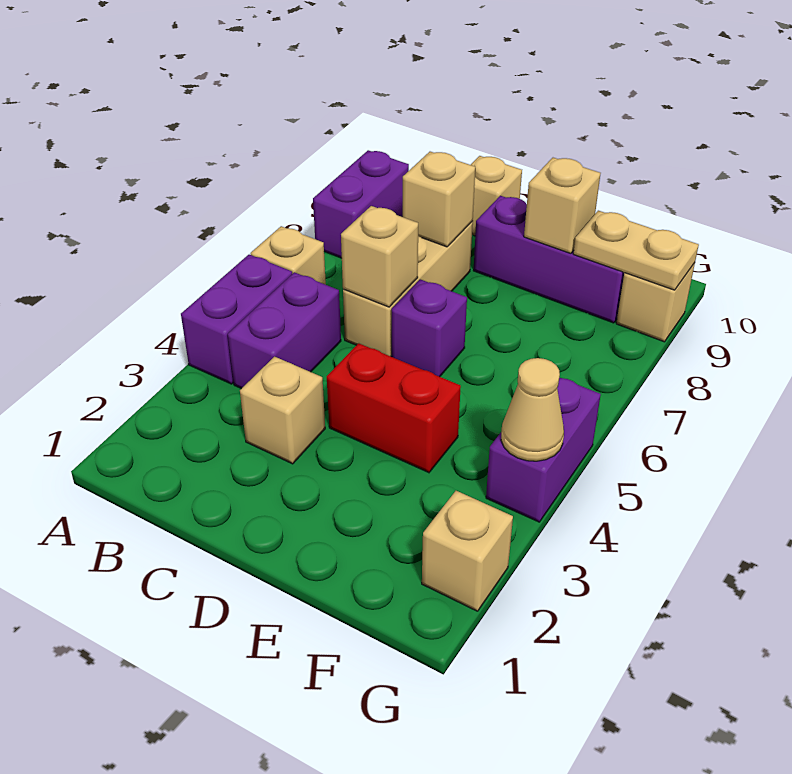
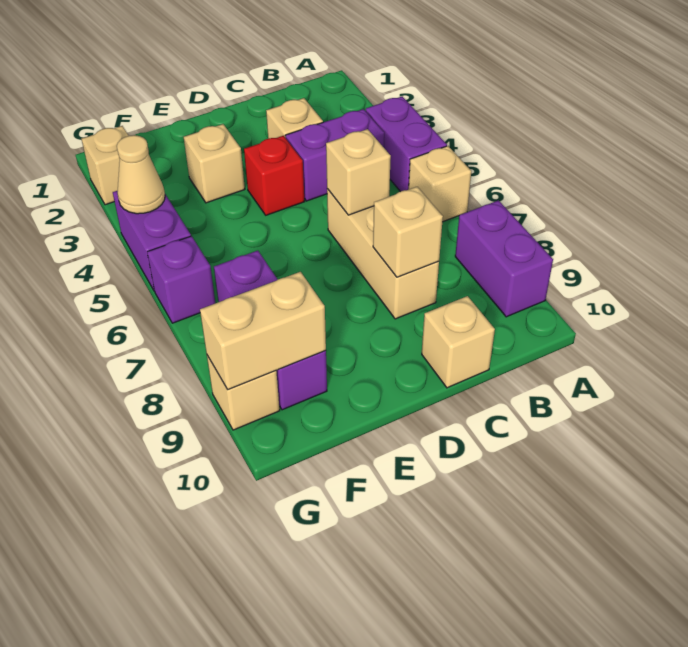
purple 1x2 brick [228,272,341,389] -> purple 1x2 brick turned to [285,109,384,201]
red 1x2 brick [327,343,461,473] -> red 1x1 brick [244,136,305,215]
purple 1x1 brick [392,279,467,377] -> purple 1x1 brick moved to [147,236,215,323]
purple 1x3 brick [473,196,624,323] -> purple 1x3 brick turned to [214,251,327,410]
tan 1x1 brick [524,158,601,253] -> tan 1x1 brick moved to [184,124,245,203]
tan 1x2 plate [573,211,699,290] -> tan 1x2 brick [200,272,326,389]

